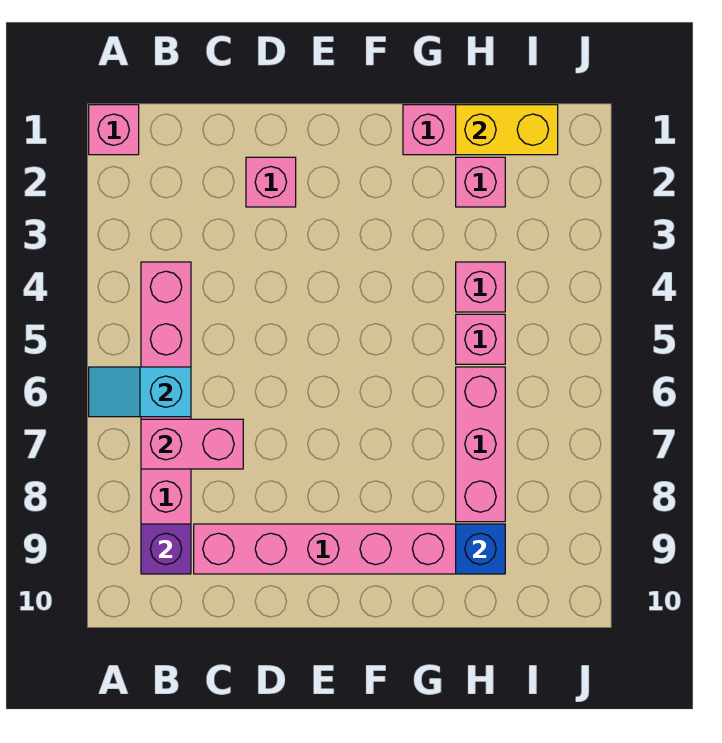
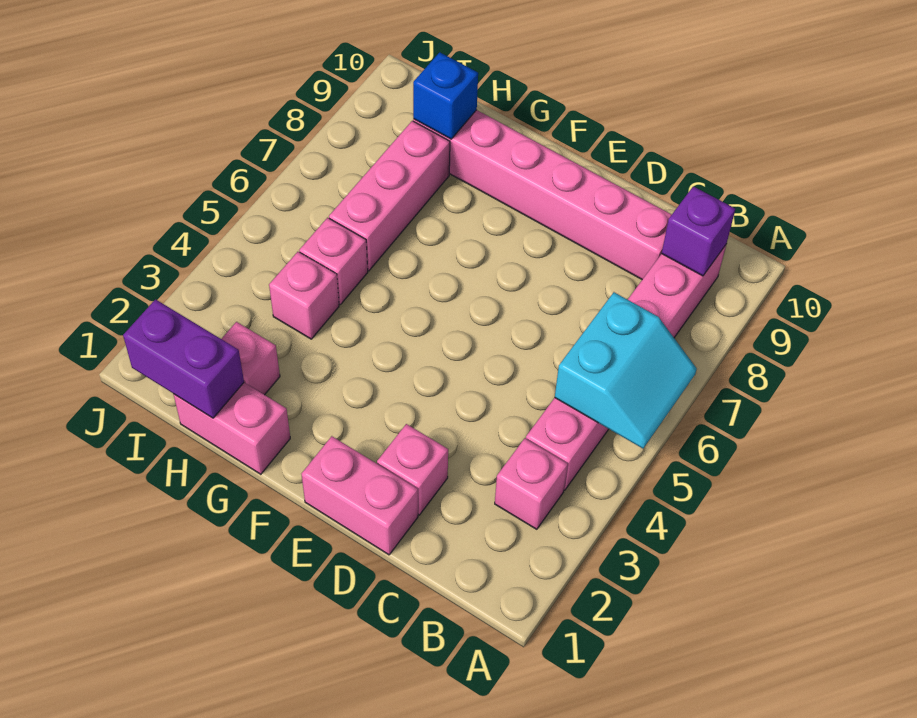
pink 1x1 brick [89,105,139,155] -> pink 1x1 brick moved to [495,438,568,529]
cyan 1x2 slope [89,367,191,417] -> cyan 2x2 slope [555,292,697,449]
pink 1x2 brick [141,419,243,469] -> pink 1x2 brick moved to [302,436,418,555]
yellow 1x2 brick [456,105,558,155] -> purple 1x2 brick [123,299,244,418]

